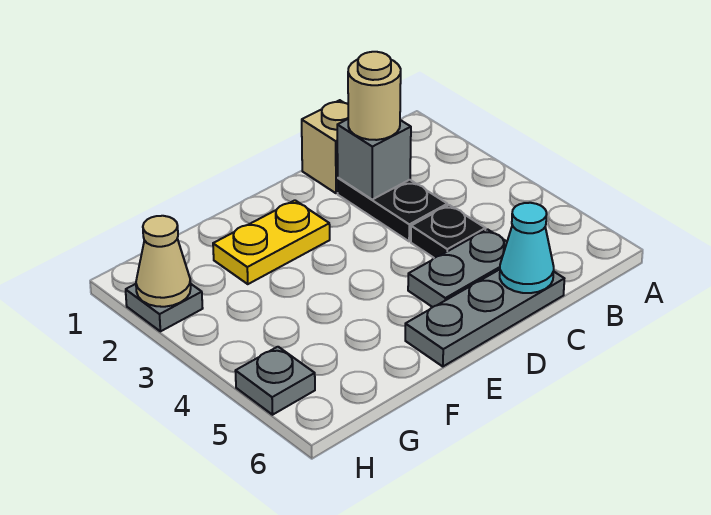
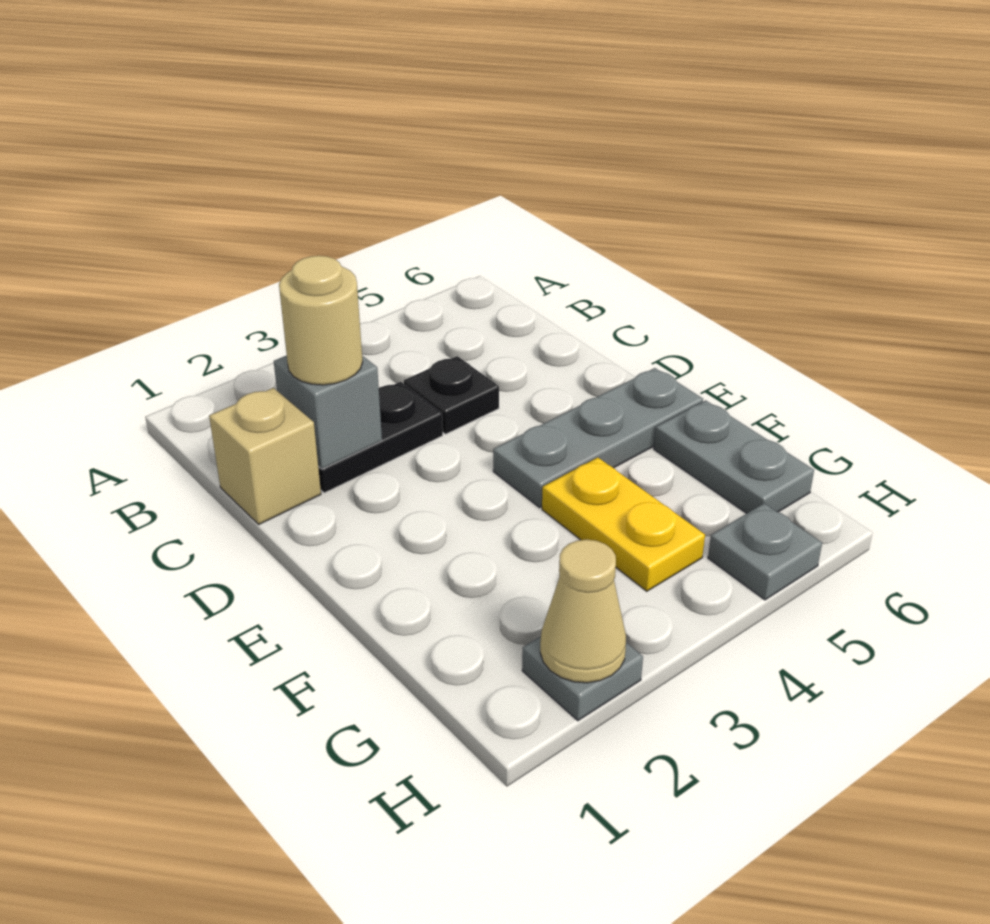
grey 1x2 plate [408,229,507,307] -> grey 1x2 plate moved to [654,400,814,513]
grey 1x3 plate [405,270,564,367] -> grey 1x3 plate turned to [493,368,703,508]
cyan 1x1 cone [500,203,554,293] -> none
yellow 1x2 plate [213,200,330,284] -> yellow 1x2 plate moved to [542,458,705,591]

